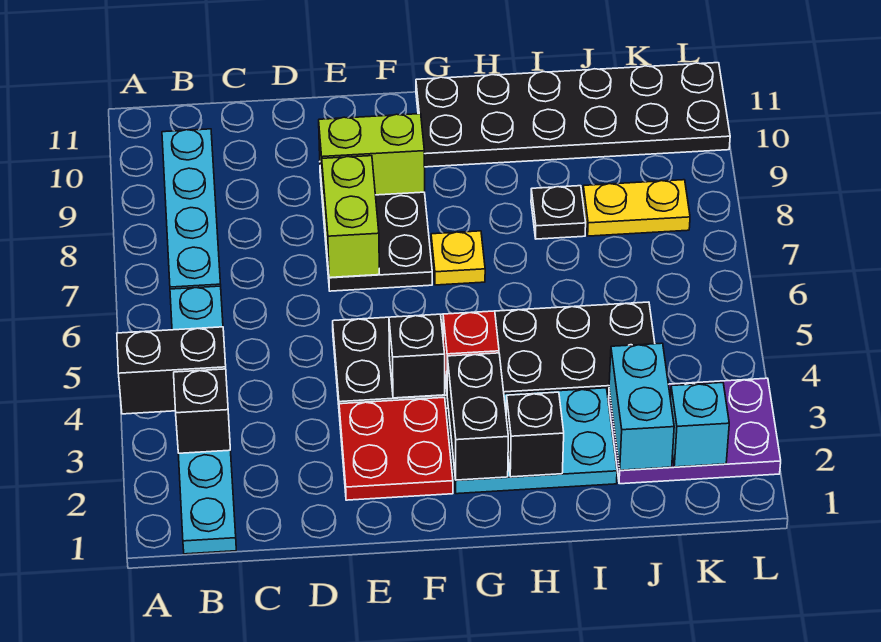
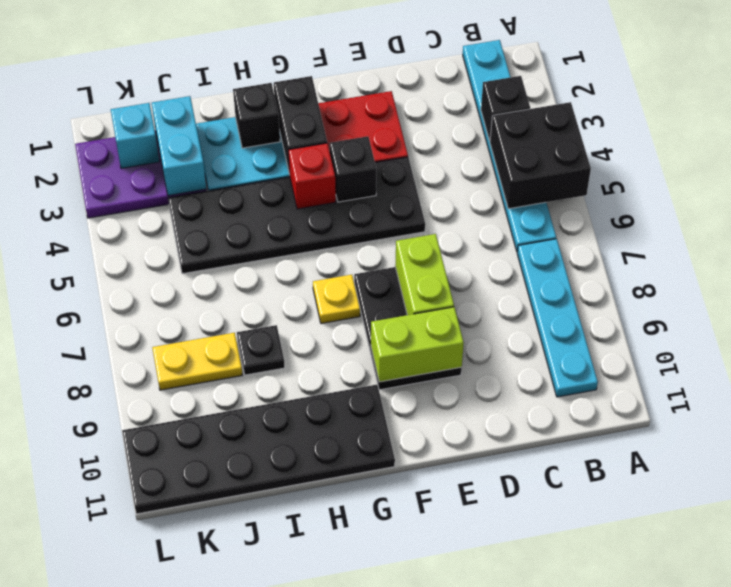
black 1x2 brick [117,327,226,414] -> black 2x2 brick [490,102,591,209]

